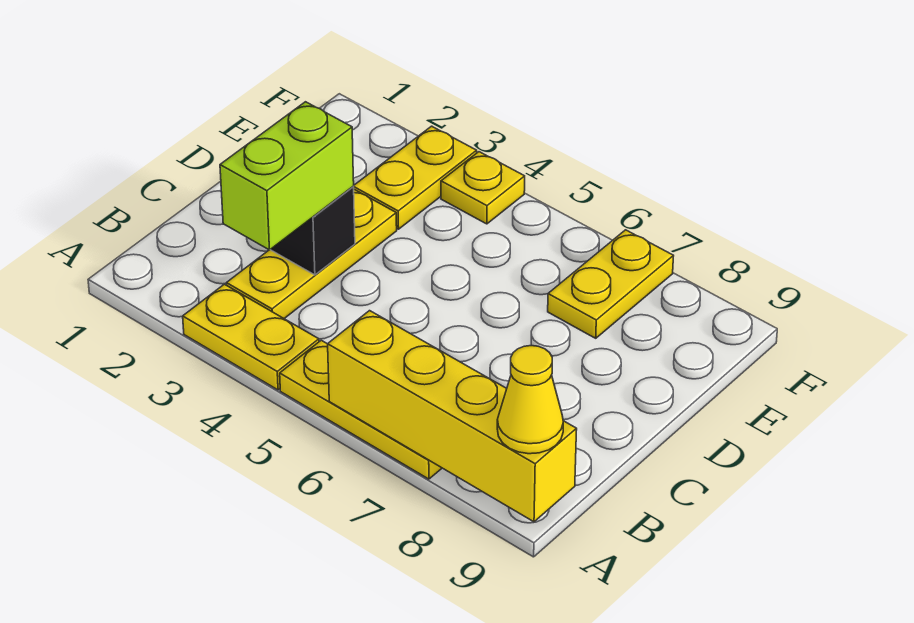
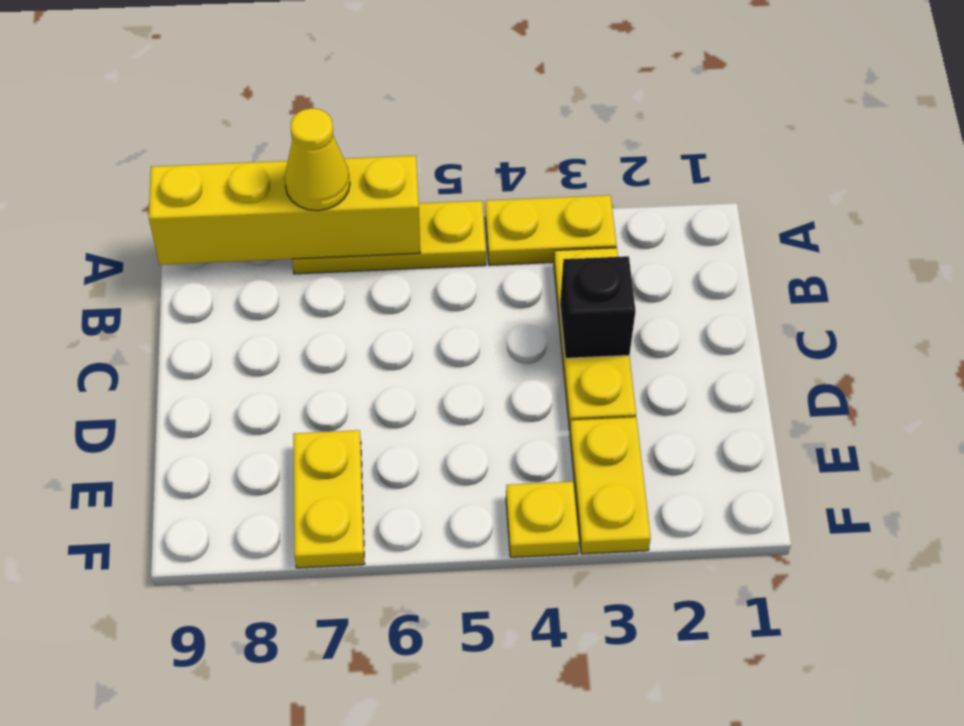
yellow 1x1 cone [497,346,563,454] -> yellow 1x1 cone moved to [284,108,350,211]
lime 1x2 brick [220,102,354,250] -> none

